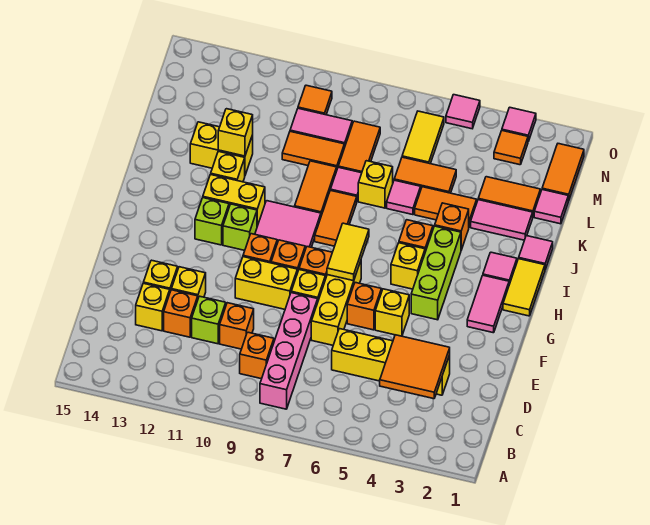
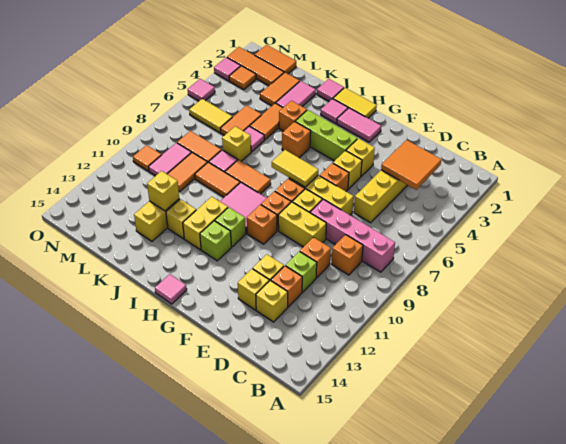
yellow 1x2 brick [235,257,297,309] -> yellow 1x2 brick turned to [278,202,326,247]
yellow 1x1 brick [391,243,425,289] -> yellow 1x1 brick moved to [346,138,375,176]
pink 1x1 tile [534,190,568,224] -> pink 1x1 tile moved to [155,274,187,304]
none -> orange 1x3 tile [227,47,284,86]

